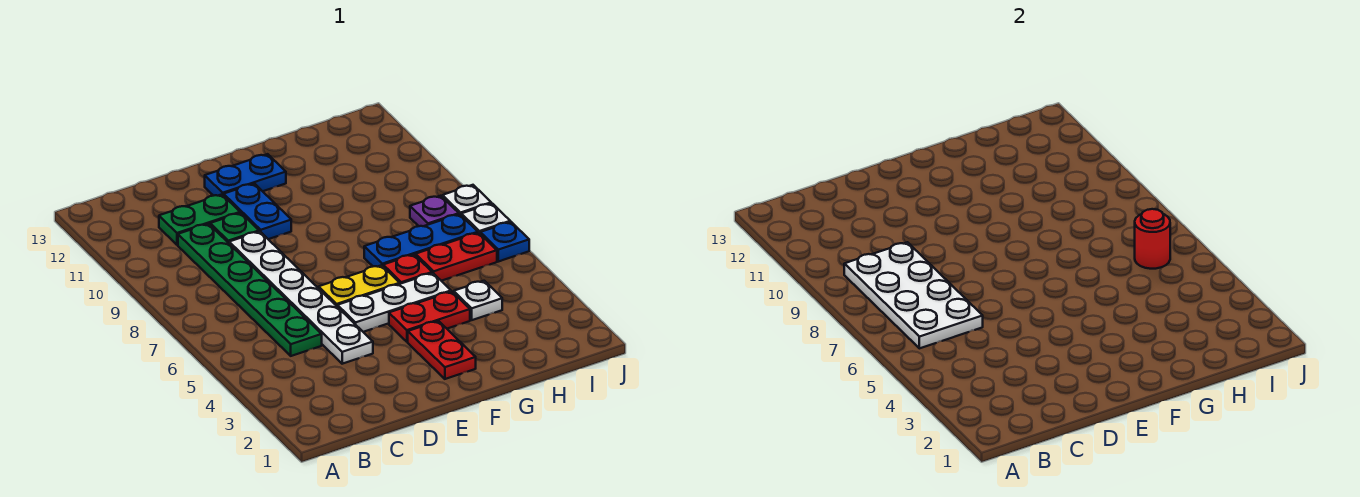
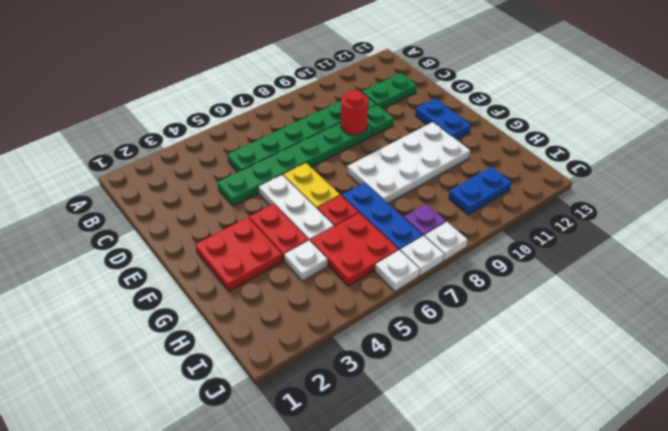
white 2x4 plate [844,242,983,348] -> white 2x4 plate moved to [347,122,470,203]
green 1x2 plate [159,194,240,245] -> green 1x2 plate turned to [362,73,417,109]
white 1x6 plate [229,232,373,364] -> green 1x6 plate [217,123,372,206]
blue 1x2 plate [224,183,291,239] -> blue 1x2 plate moved to [449,167,512,215]
red 1x2 plate [408,321,476,379] -> red 2x2 plate [195,217,283,292]
red 1x2 plate [416,233,497,281] -> red 2x2 plate [311,213,398,286]
red 1x1 round brick [1135,209,1170,269] -> red 1x1 round brick moved to [341,90,368,135]
blue 1x1 plate [480,222,529,262] -> white 1x1 plate [375,250,420,291]

